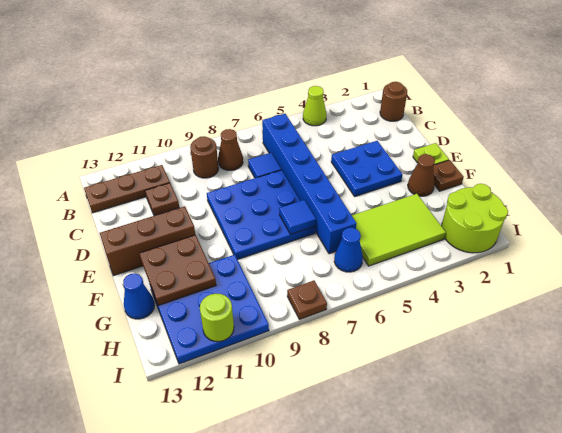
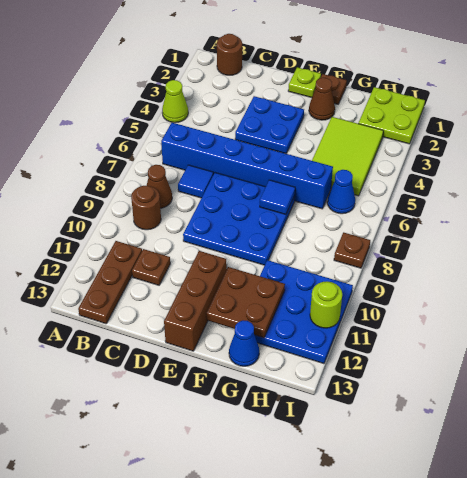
lime 2x2 round brick [442,184,508,253] -> lime 2x2 plate [358,87,425,144]

